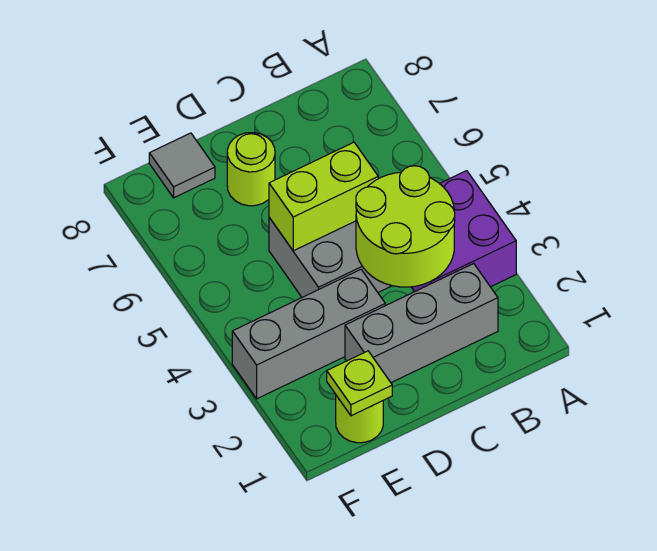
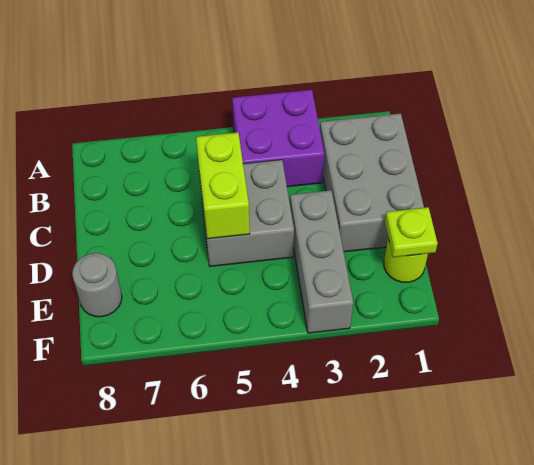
grey 1x3 brick [345,264,498,383] -> grey 2x3 brick [320,113,424,252]
lime 2x2 round brick [356,166,455,287] -> none
lime 1x1 round brick [227,133,275,206] -> none
grey 1x1 tile [149,133,215,198] -> grey 1x1 round brick [72,253,122,317]

